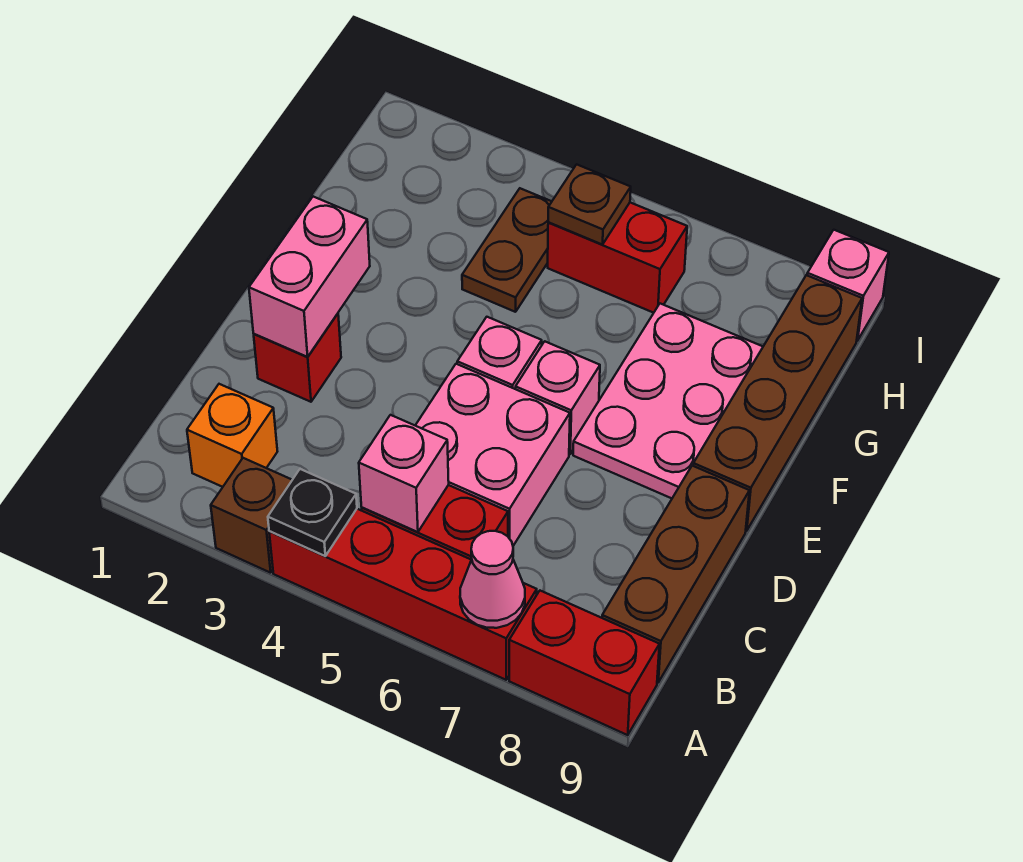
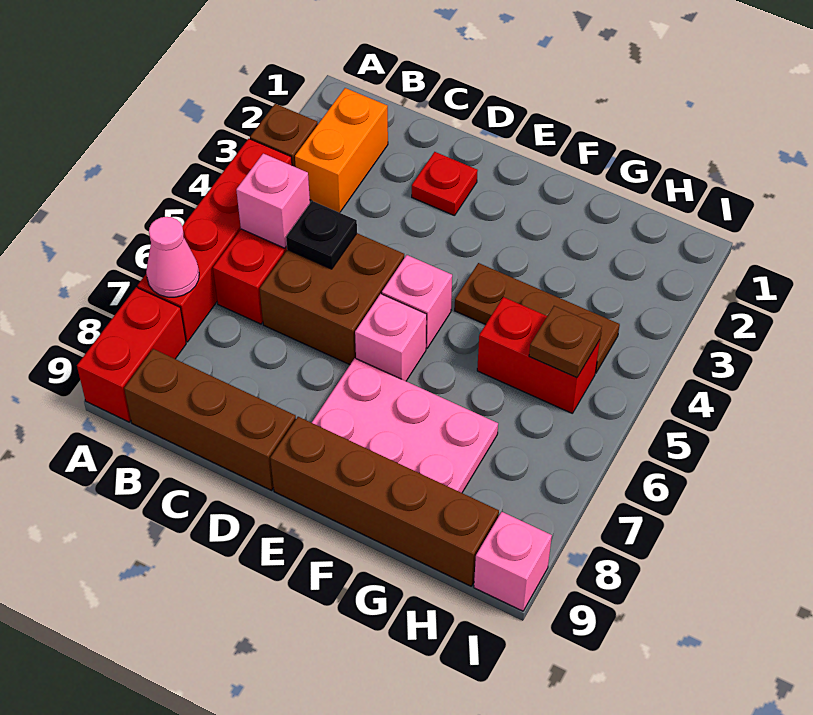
black 1x1 plate [268,469,357,556] -> black 1x1 plate moved to [286,201,357,269]
orange 1x1 brick [187,384,277,487] -> orange 1x2 brick [295,88,388,213]
pink 2x2 brick [415,364,570,546] -> brown 2x2 brick [260,233,404,365]
red 1x1 brick [254,314,341,402] -> red 1x1 plate [412,152,478,216]
pink 1x2 brick [249,197,370,357] -> none
brown 1x2 plate [462,188,552,312] -> brown 1x3 plate [455,263,620,373]
red 1x2 brick [548,203,687,313] -> red 1x2 brick turned to [477,297,600,413]

